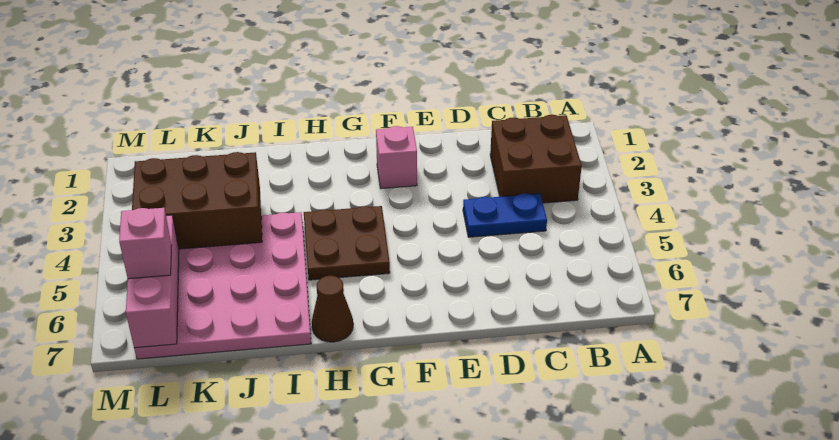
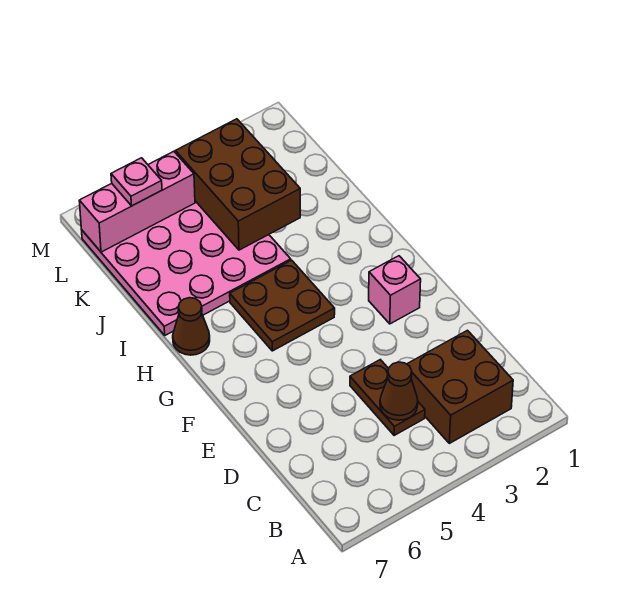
blue 1x2 plate [463,194,547,237] -> brown 1x2 plate [350,360,425,435]
none -> brown 1x1 cone [380,362,418,420]
pink 1x1 brick [119,208,172,279] -> pink 1x1 plate [111,158,162,206]

